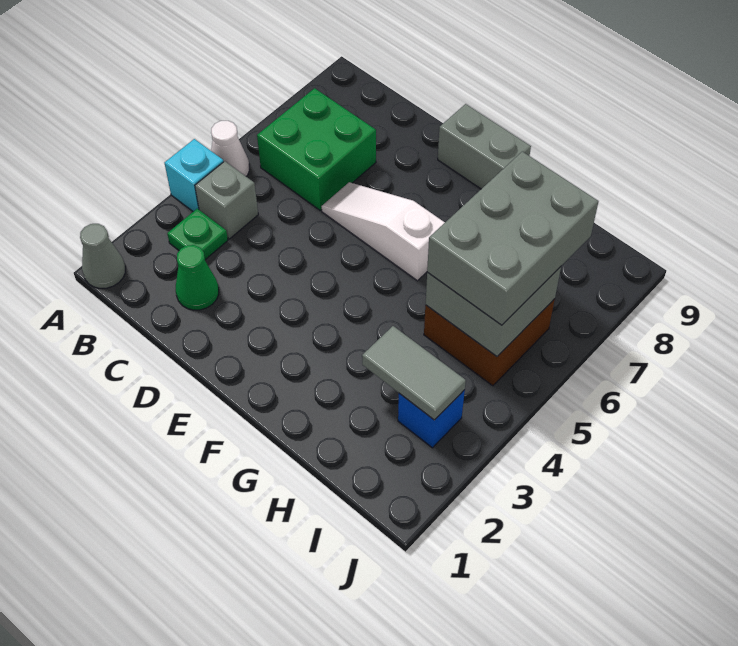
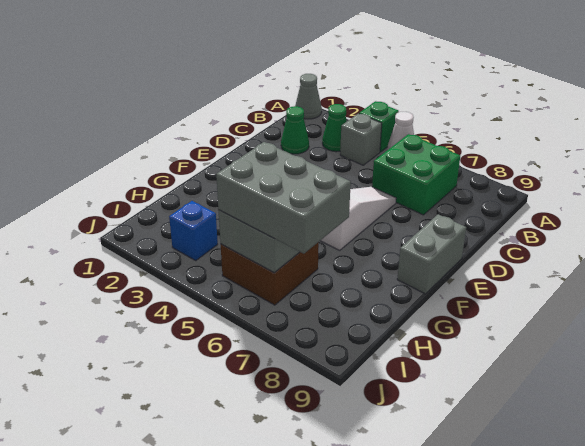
cyan 1x1 brick [164,139,224,212] -> green 1x1 brick [359,101,399,152]
green 1x1 plate [167,209,228,260] -> green 1x1 cone [322,104,347,152]
grey 1x2 tile [362,326,466,420] -> none

